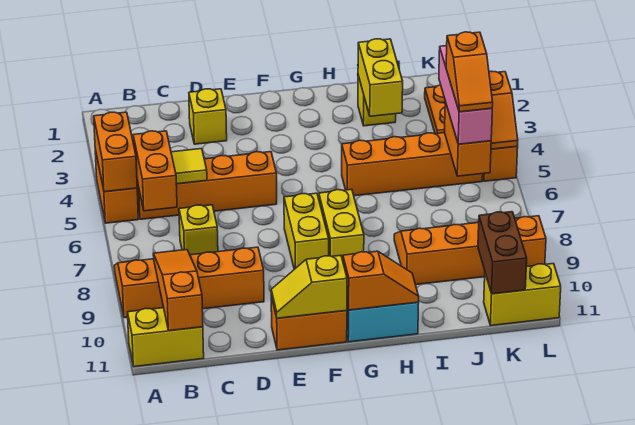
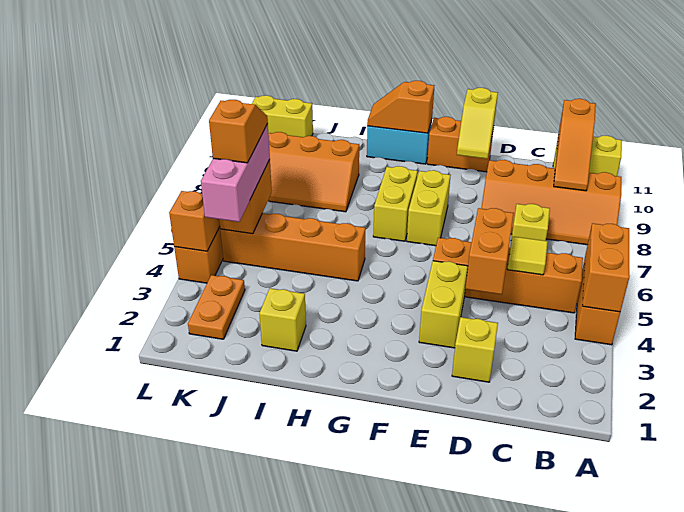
orange 1x2 brick [133,131,177,211] -> orange 1x2 brick moved to [465,208,514,295]
yellow 1x2 slope [271,255,347,318] -> yellow 1x2 slope turned to [457,88,498,159]
yellow 1x2 brick [358,39,403,116] -> yellow 1x2 brick moved to [419,261,468,348]
brown 1x2 brick [478,212,527,294] -> none

